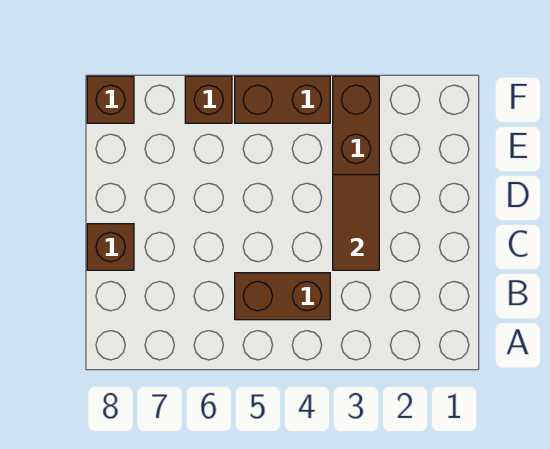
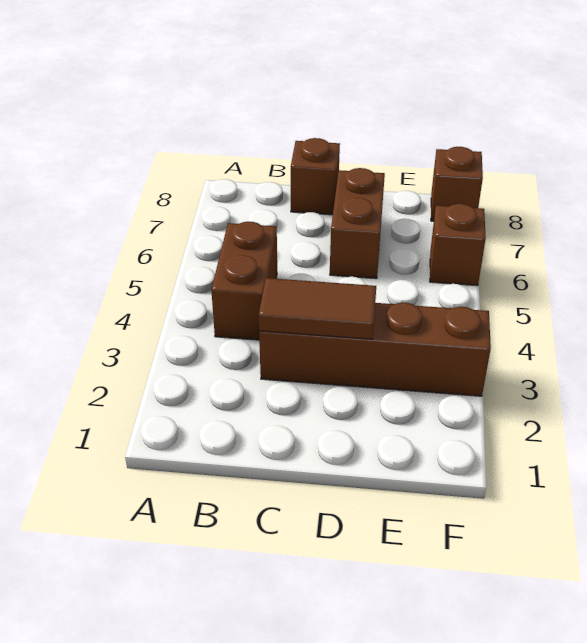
brown 1x2 brick [235,76,330,123] -> brown 1x2 brick moved to [330,168,385,279]

